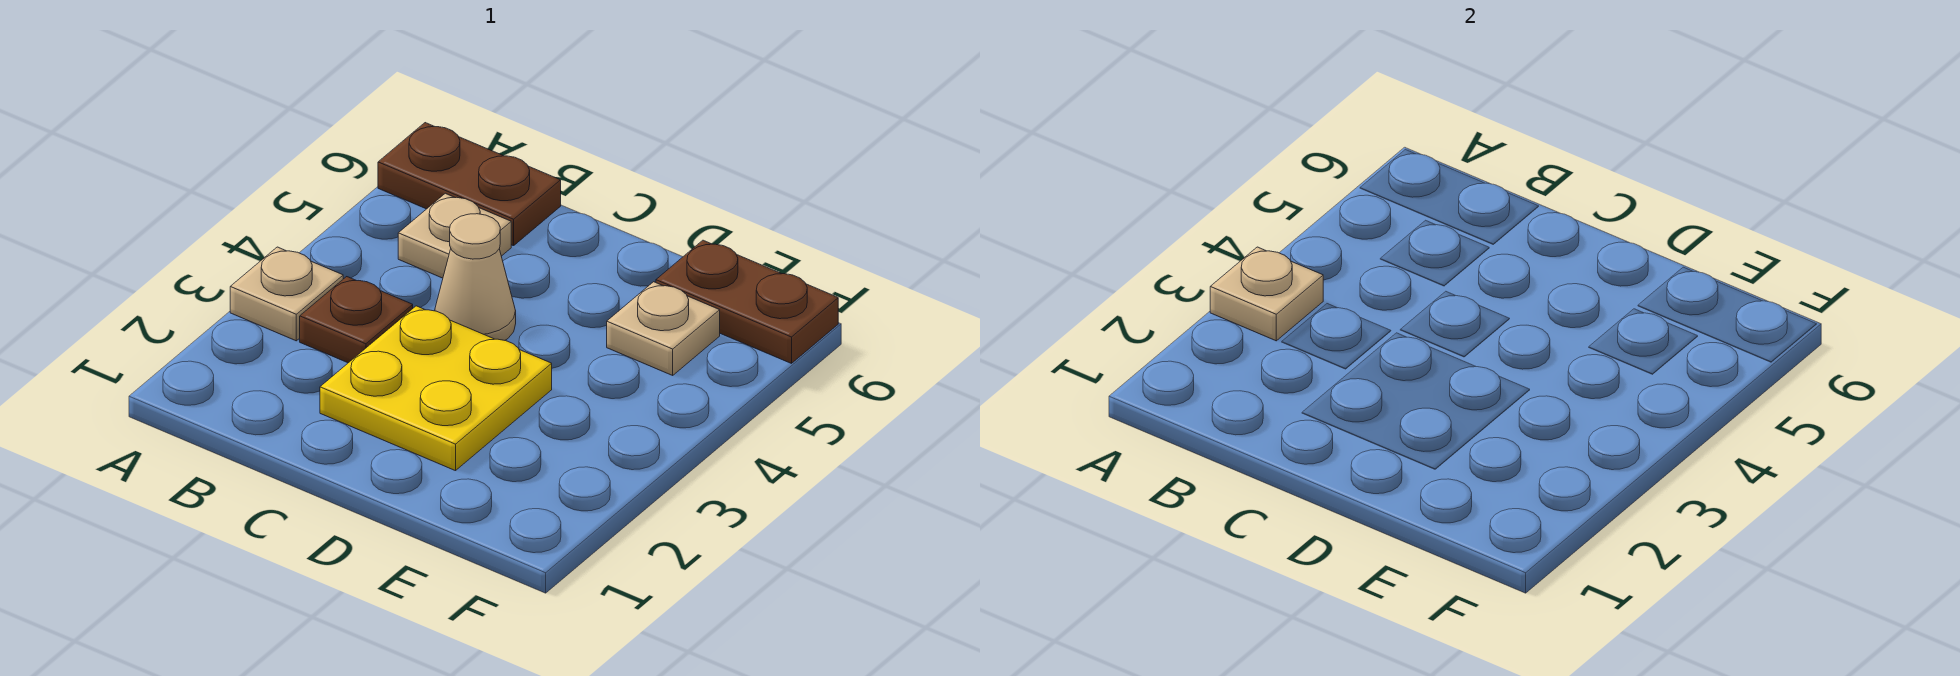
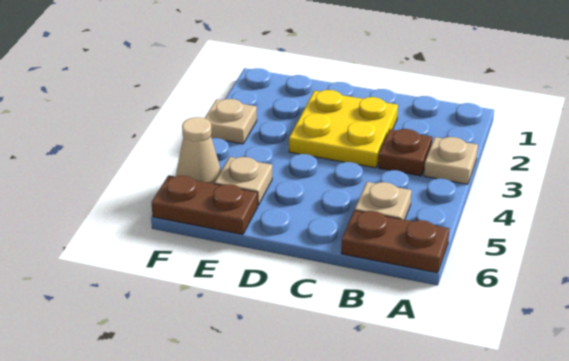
tan 1x1 plate [1210,247,1323,341] -> tan 1x1 plate moved to [205,99,257,144]
tan 1x1 cone [435,214,516,340] -> tan 1x1 cone moved to [176,117,221,184]

